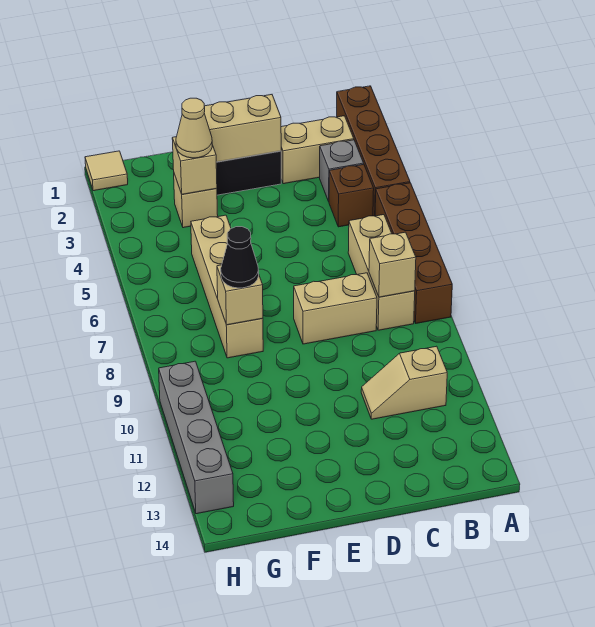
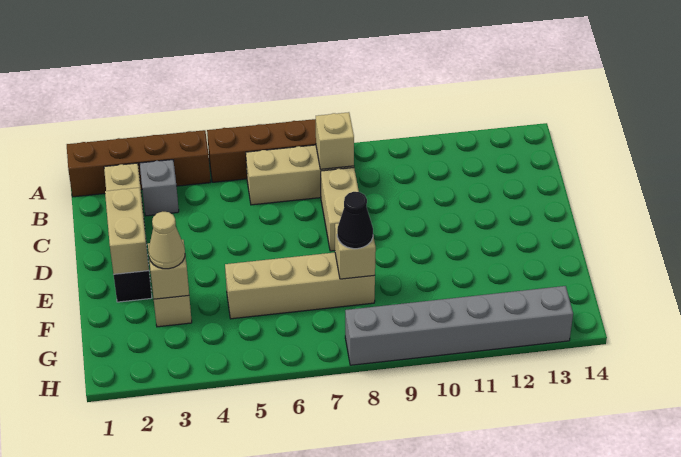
brown 1x1 brick [329,164,374,227] -> none
tan 1x2 slope [361,346,447,419] -> none
tan 1x1 tile [85,151,128,191] -> none
grey 1x4 brick [159,361,234,514] -> grey 1x6 brick [345,286,573,365]

